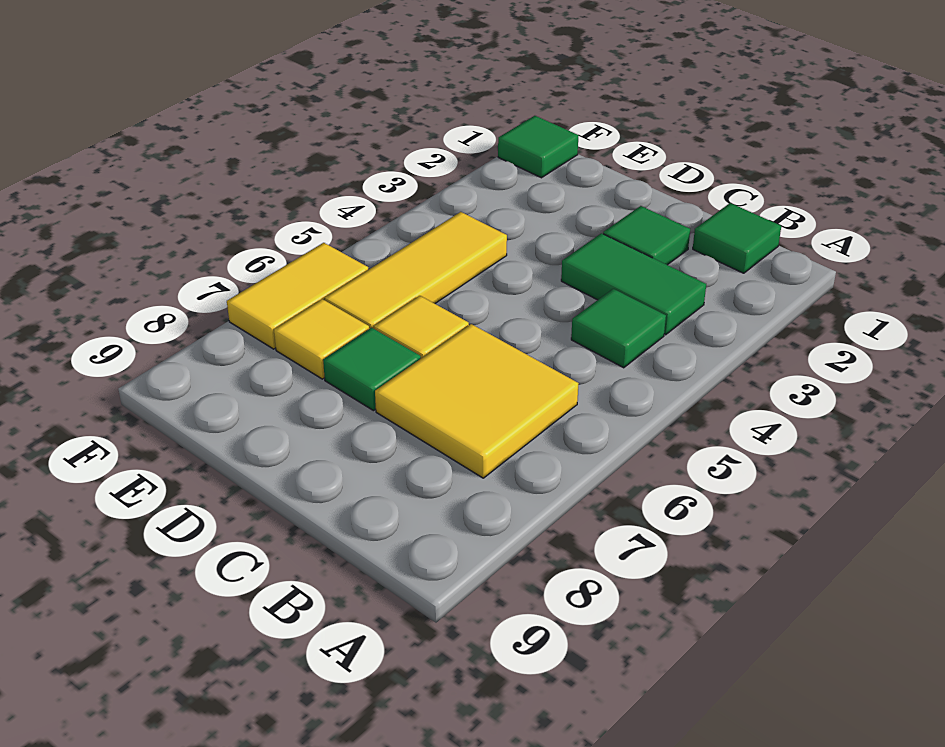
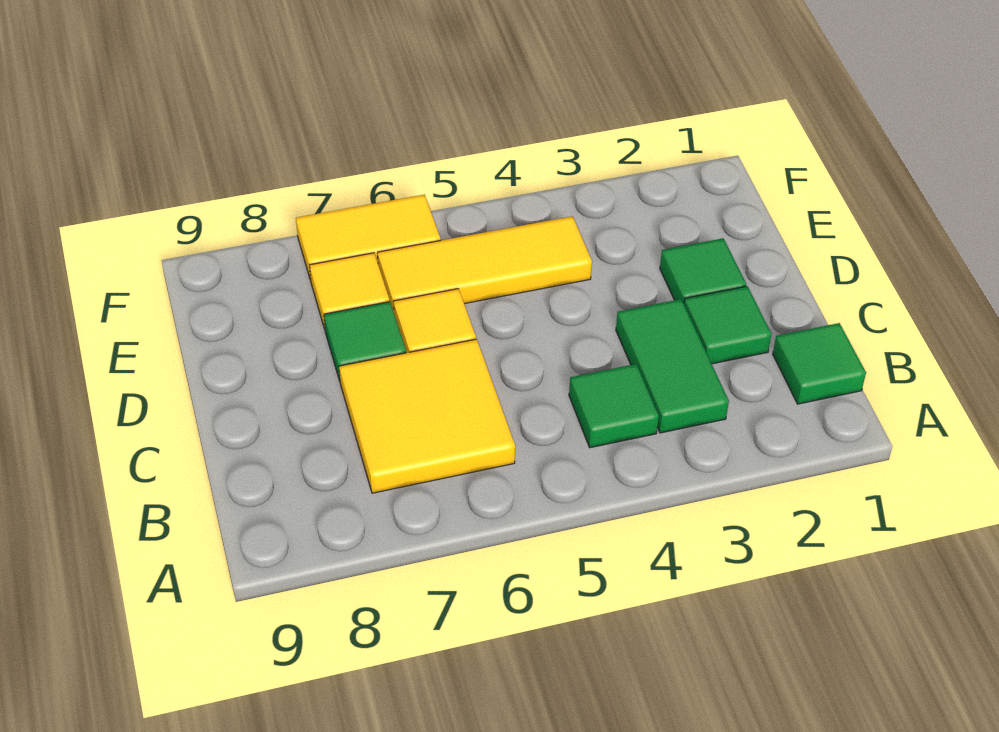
green 1x1 tile [498,116,579,178] -> green 1x1 tile moved to [660,238,746,304]

